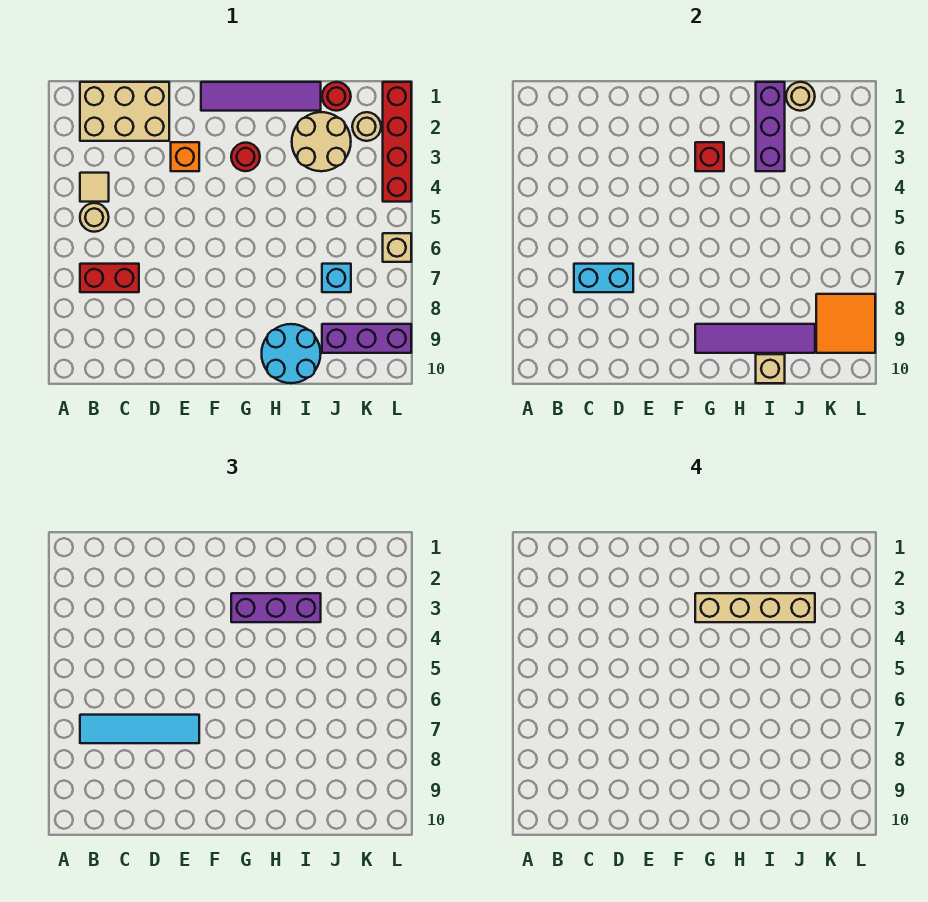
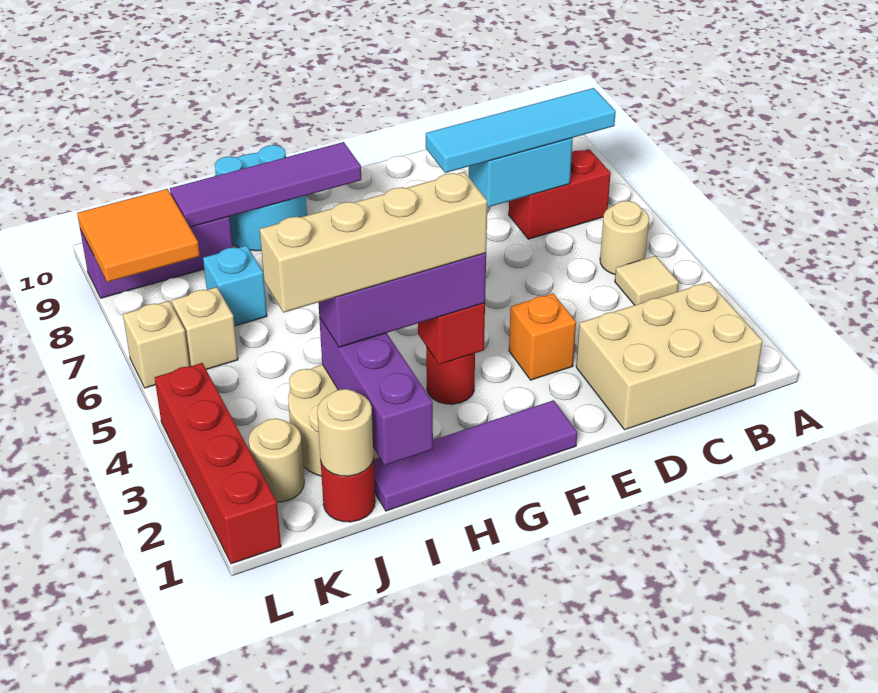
tan 1x1 brick [756,354,785,383] -> tan 1x1 brick moved to [172,287,238,370]

